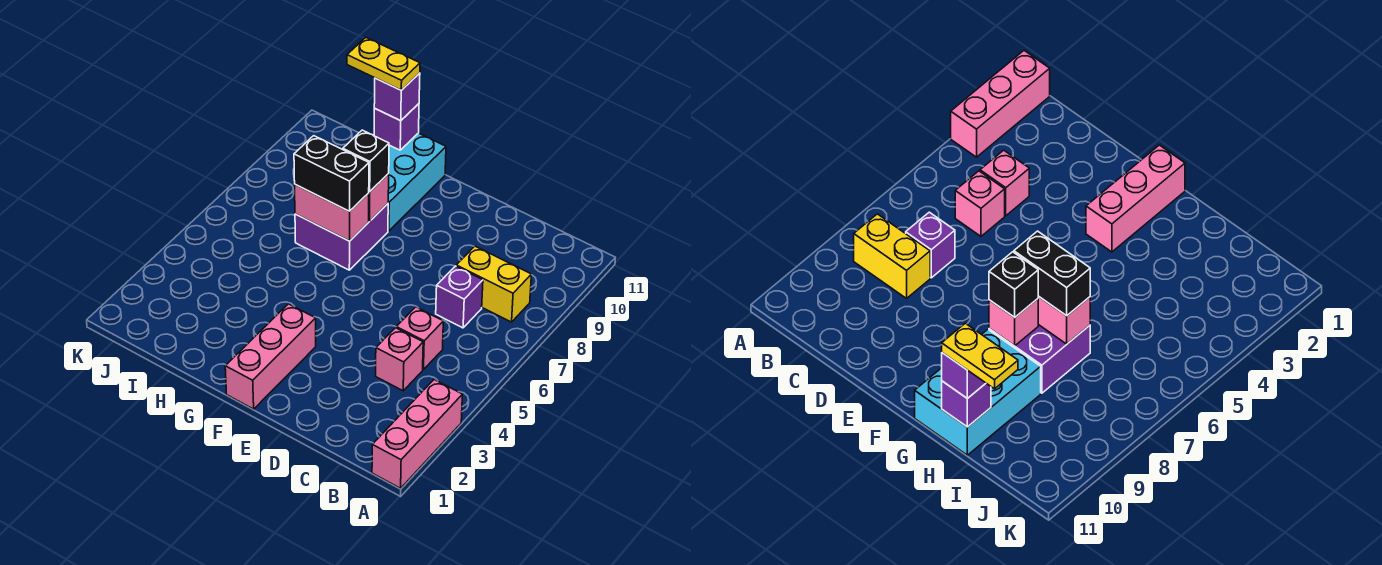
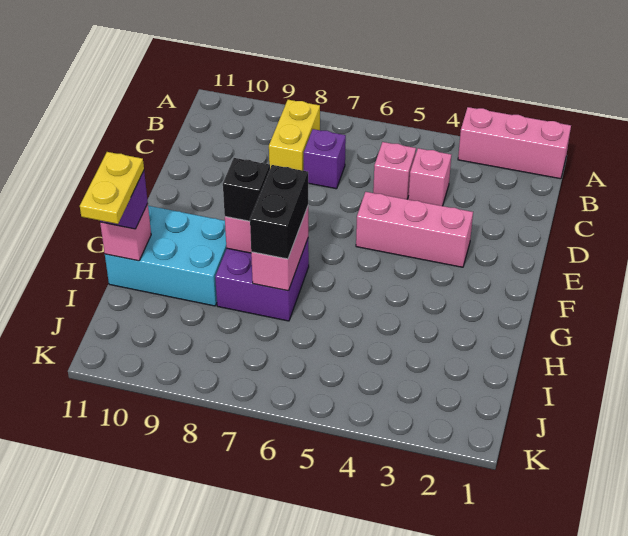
pink 1x3 brick [225,304,316,409] -> pink 1x3 brick moved to [356,192,473,267]
purple 1x1 brick [374,104,419,150] -> pink 1x1 brick [100,204,151,261]

